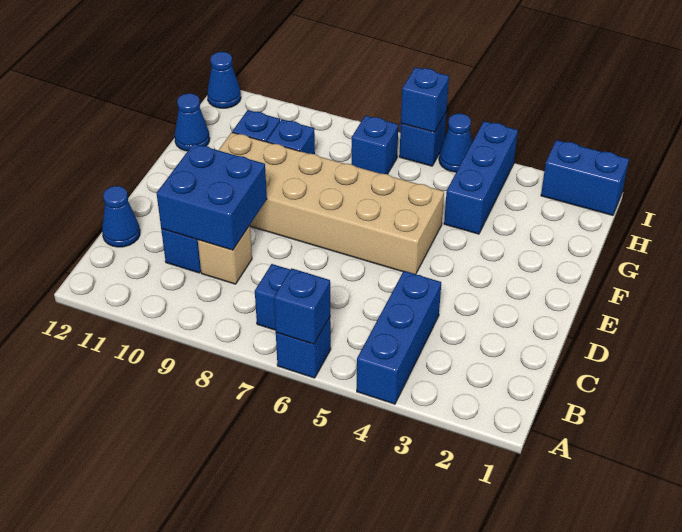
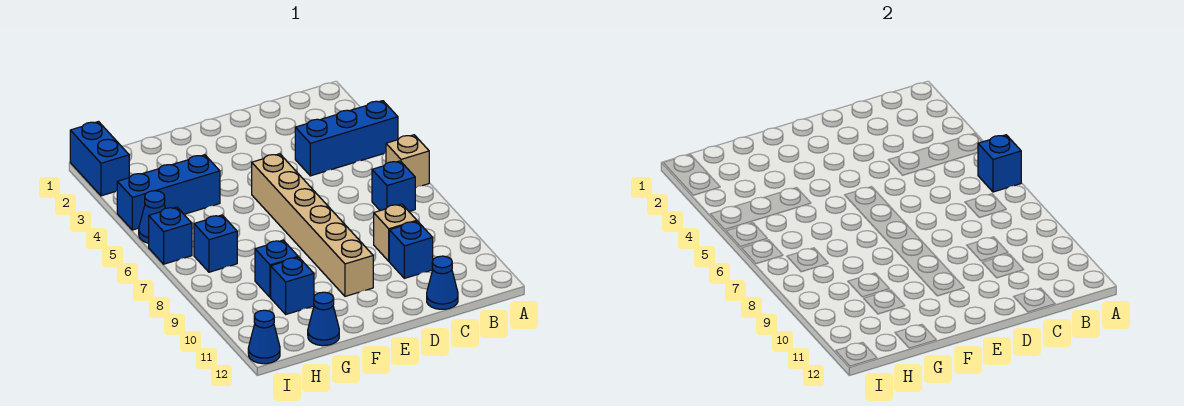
blue 1x1 brick [276,317,331,378] -> tan 1x1 brick [386,135,429,188]
blue 2x2 brick [157,144,267,250] -> none
tan 2x6 brick [218,132,444,274] -> tan 1x6 brick [252,154,373,296]
blue 1x1 brick [401,67,449,132] -> none

